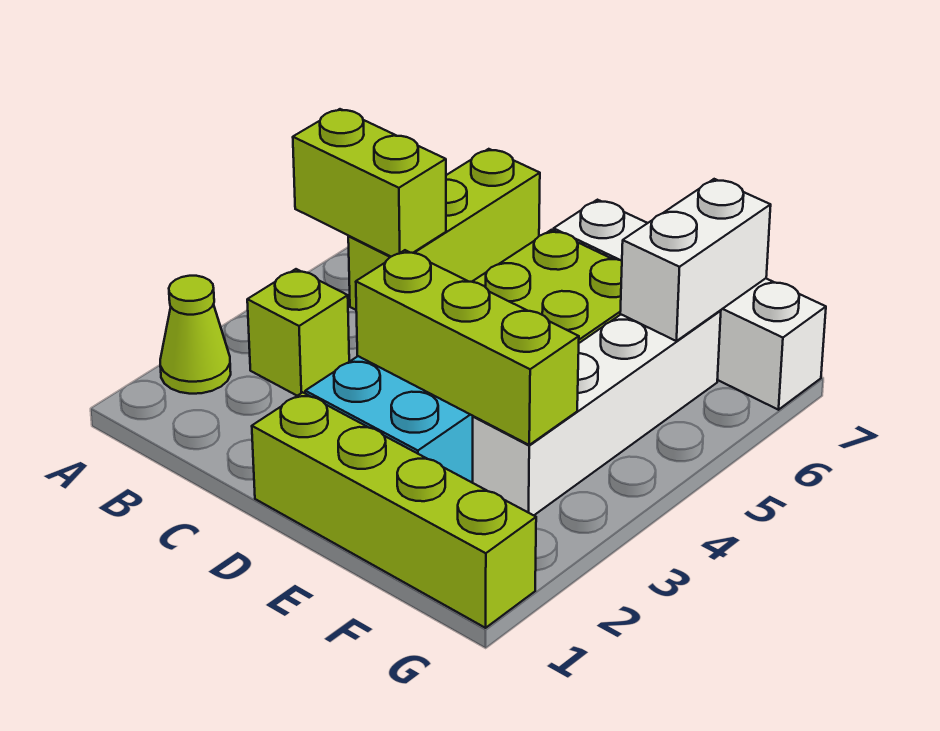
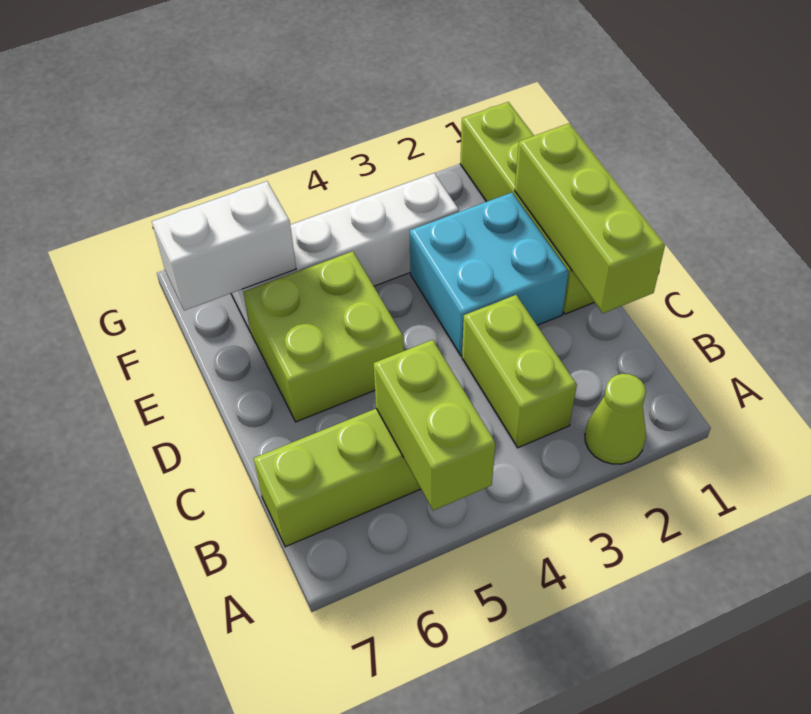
lime 1x1 brick [247,269,349,396] -> lime 1x2 brick [462,295,577,448]
lime 1x3 brick [356,250,579,445] -> lime 1x3 brick moved to [515,123,665,313]
white 1x4 brick [553,200,826,410] -> none

